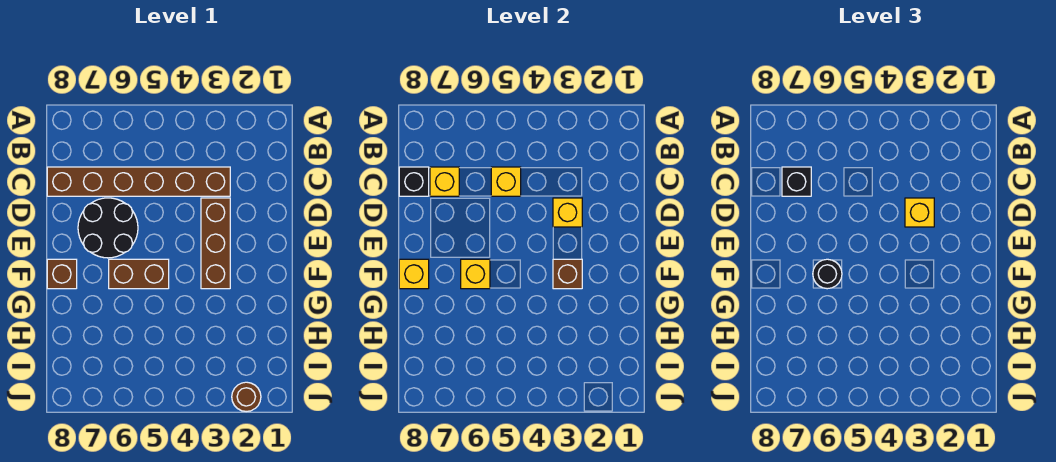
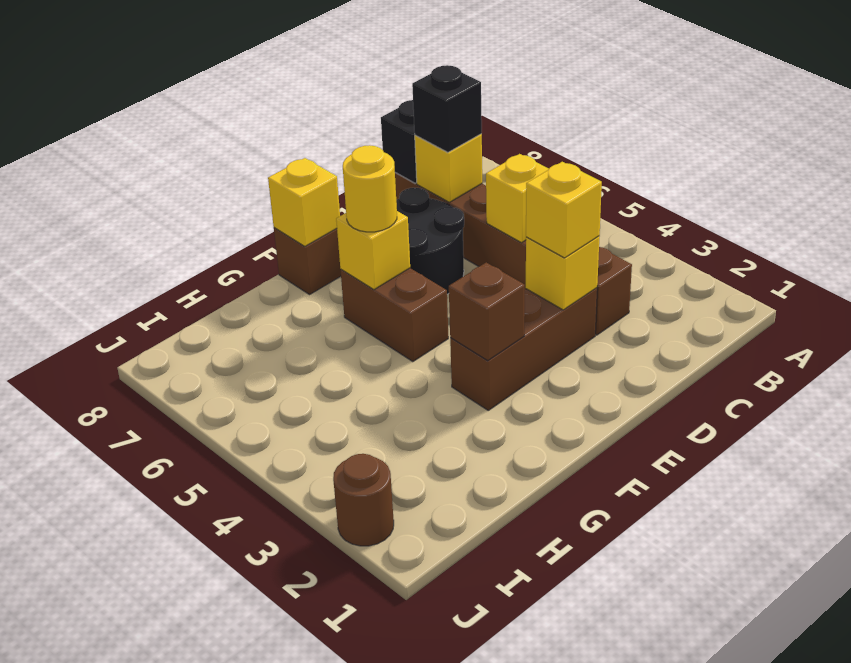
black 1x1 round brick [813,259,842,289] -> yellow 1x1 round brick [343,145,397,232]

